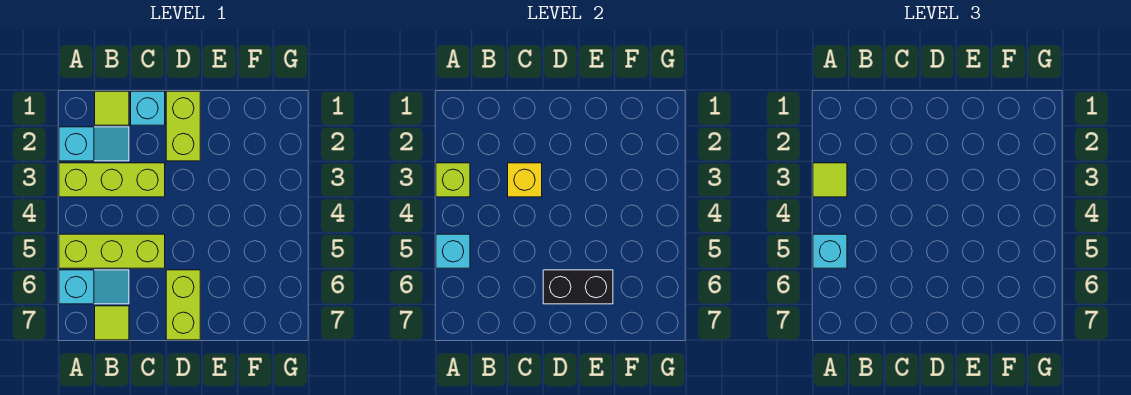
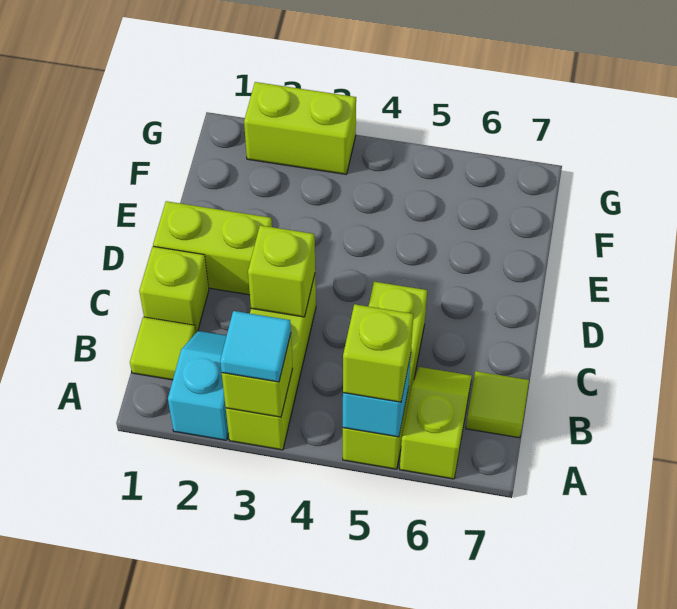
lime 1x1 tile [813,163,847,197] -> cyan 1x1 tile [220,311,291,382]
cyan 1x1 brick [813,234,847,268] -> lime 1x1 brick [343,304,414,402]
cyan 1x2 slope [59,270,129,304] -> lime 1x2 slope [400,367,472,479]
cyan 1x1 brick [131,91,165,125] -> lime 1x1 brick [139,246,209,332]
yellow 1x1 brick [508,163,542,197] -> lime 1x1 brick [248,225,315,317]
lime 1x2 brick [166,270,200,340] -> lime 1x2 brick moved to [244,82,356,174]
black 1x2 brick [543,270,613,304] -> none

